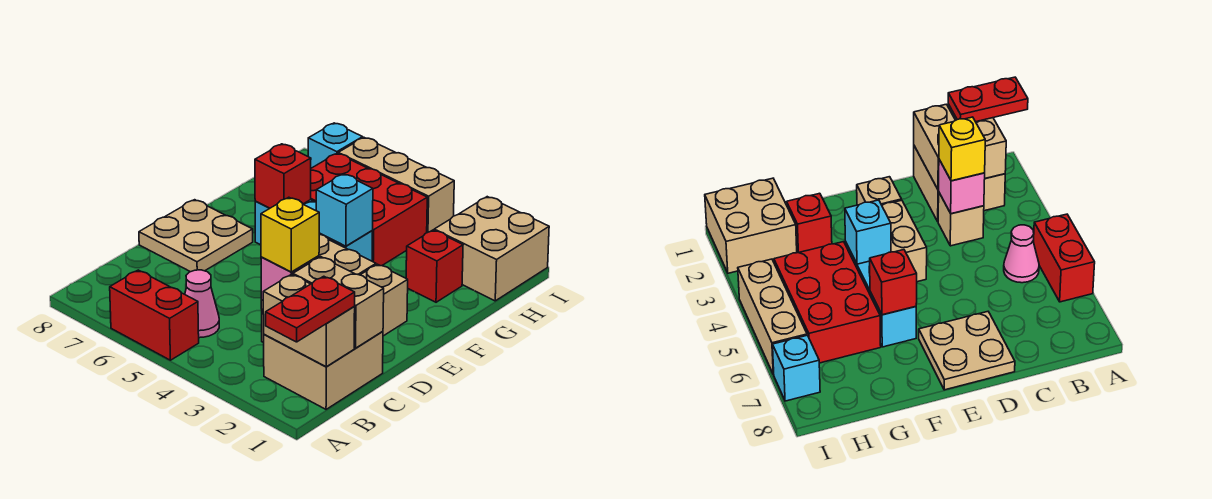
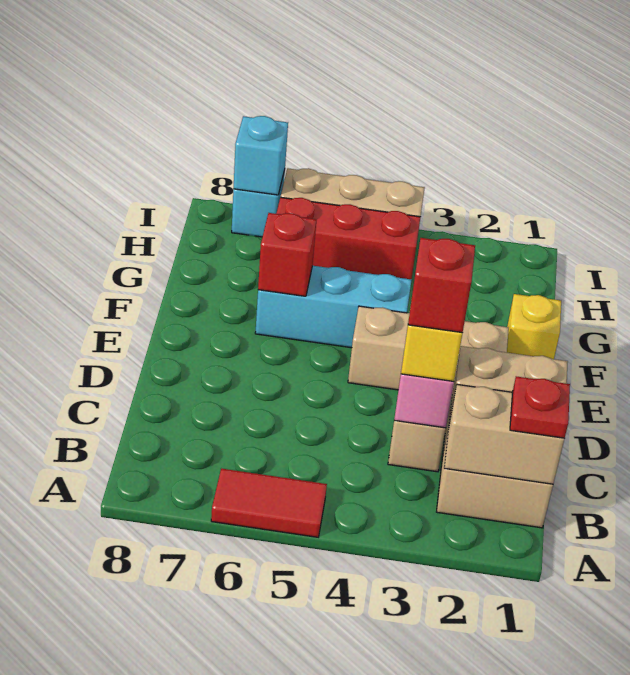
red 1x2 plate [266,276,355,342] -> red 1x1 plate [510,376,570,438]
red 1x2 brick [110,270,199,360] -> red 1x2 tile [211,469,327,537]
pink 1x1 cone [185,270,219,338] -> none
tan 2x2 plate [139,200,253,272] -> none
none -> yellow 1x1 brick [507,294,561,359]
cyan 1x1 brick [316,174,373,246] -> cyan 1x1 brick moved to [233,116,288,195]
red 1x1 brick [406,230,463,302] -> red 1x1 brick moved to [408,238,475,333]
red 2x3 brick [311,153,427,266] -> red 1x3 brick [276,197,420,279]
tan 2x2 brick [434,197,549,301] -> none

